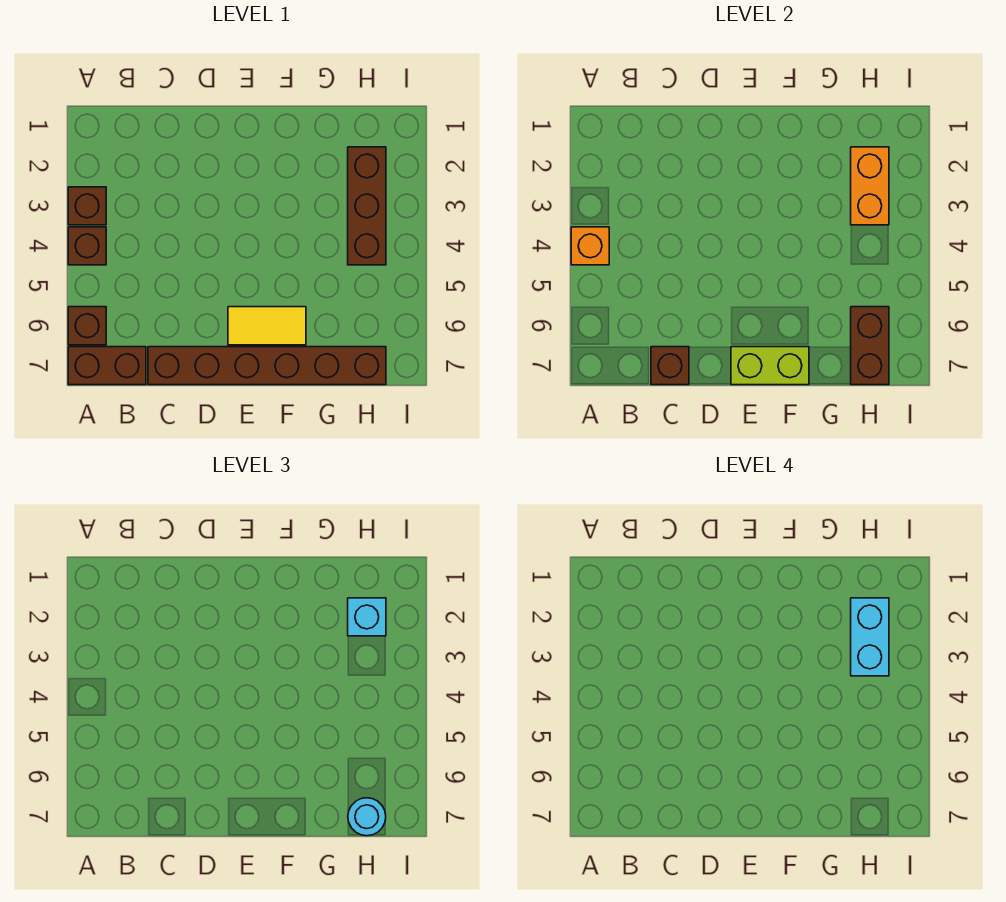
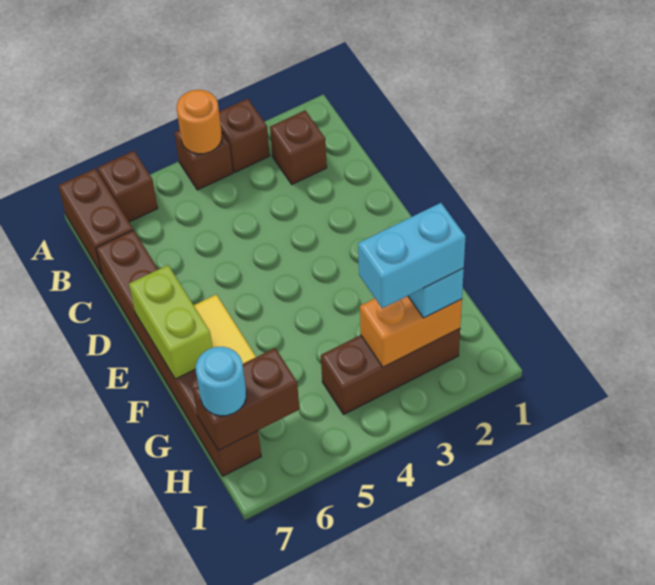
orange 1x1 brick [571,227,609,265] -> orange 1x1 round brick [177,90,222,154]
brown 1x1 brick [651,347,689,385] -> brown 1x1 brick moved to [270,110,327,184]

